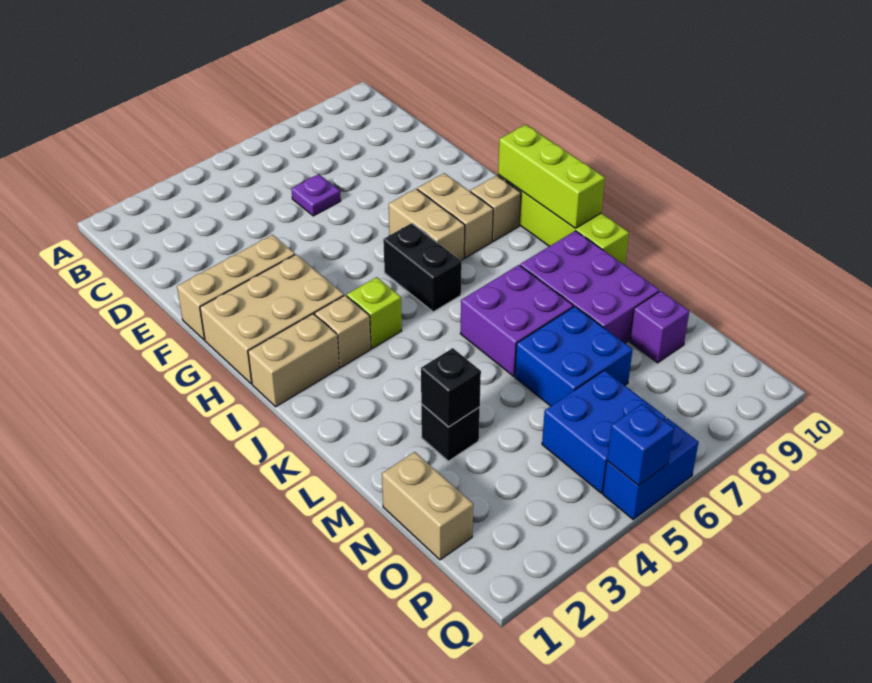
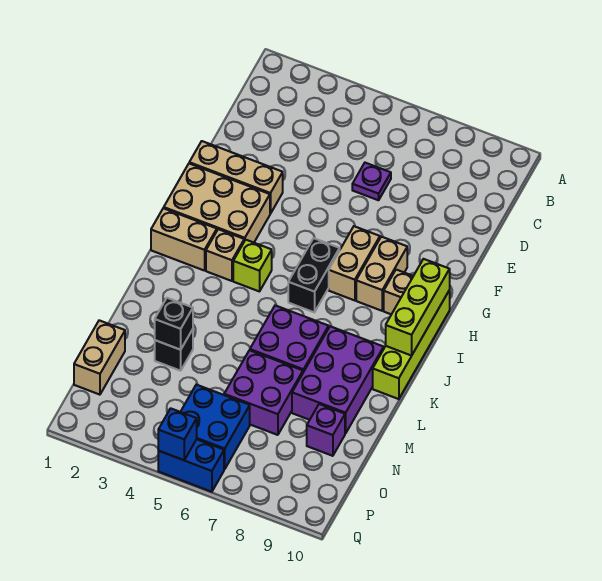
blue 2x2 brick [515,306,633,406] -> purple 2x2 brick [224,350,303,435]

